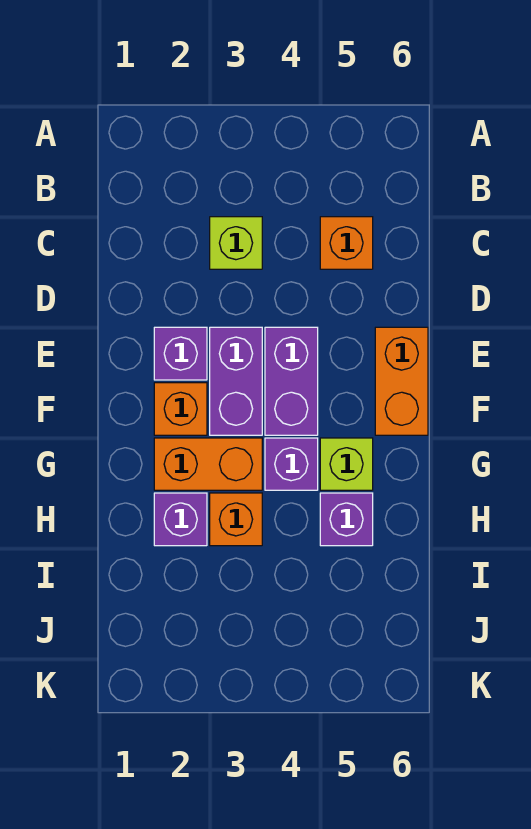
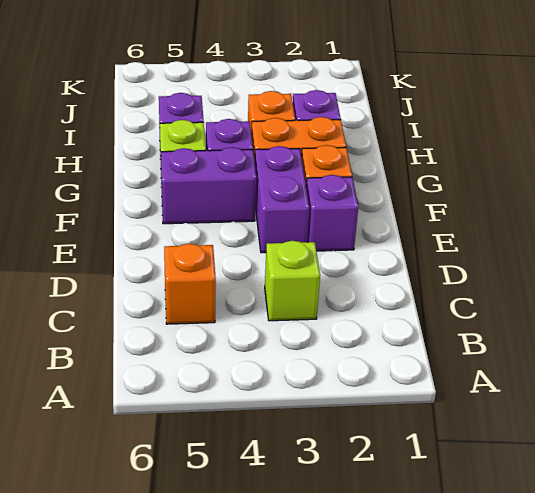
purple 1x2 brick [265,327,318,435] -> purple 1x2 brick turned to [161,147,256,224]
orange 1x2 brick [375,327,428,435] -> none

